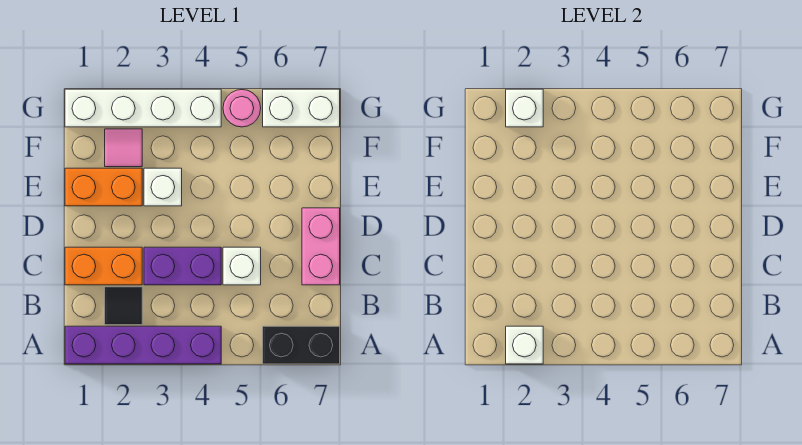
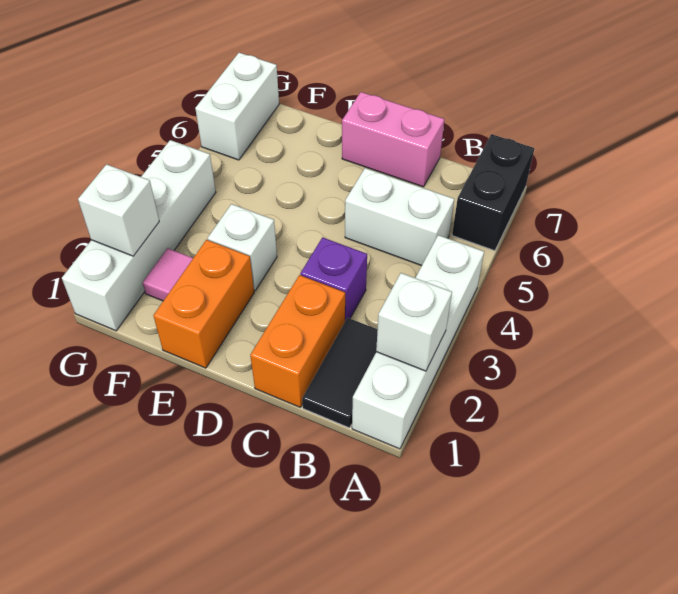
purple 1x4 brick [65,326,221,364] -> white 1x4 brick [352,235,484,449]
black 1x1 tile [105,287,142,325] -> black 1x2 tile [302,318,378,428]
purple 1x2 brick [144,247,221,285] -> purple 1x1 brick [300,237,367,321]
white 1x1 brick [223,247,261,285] -> white 1x2 brick [345,168,454,266]
pink 1x1 round brick [223,90,261,127] -> none

